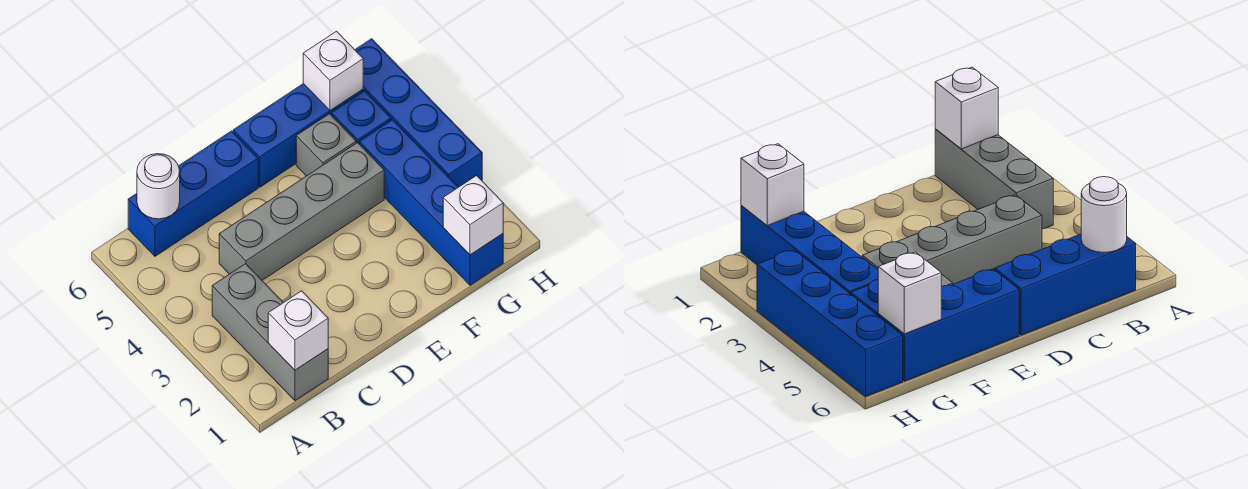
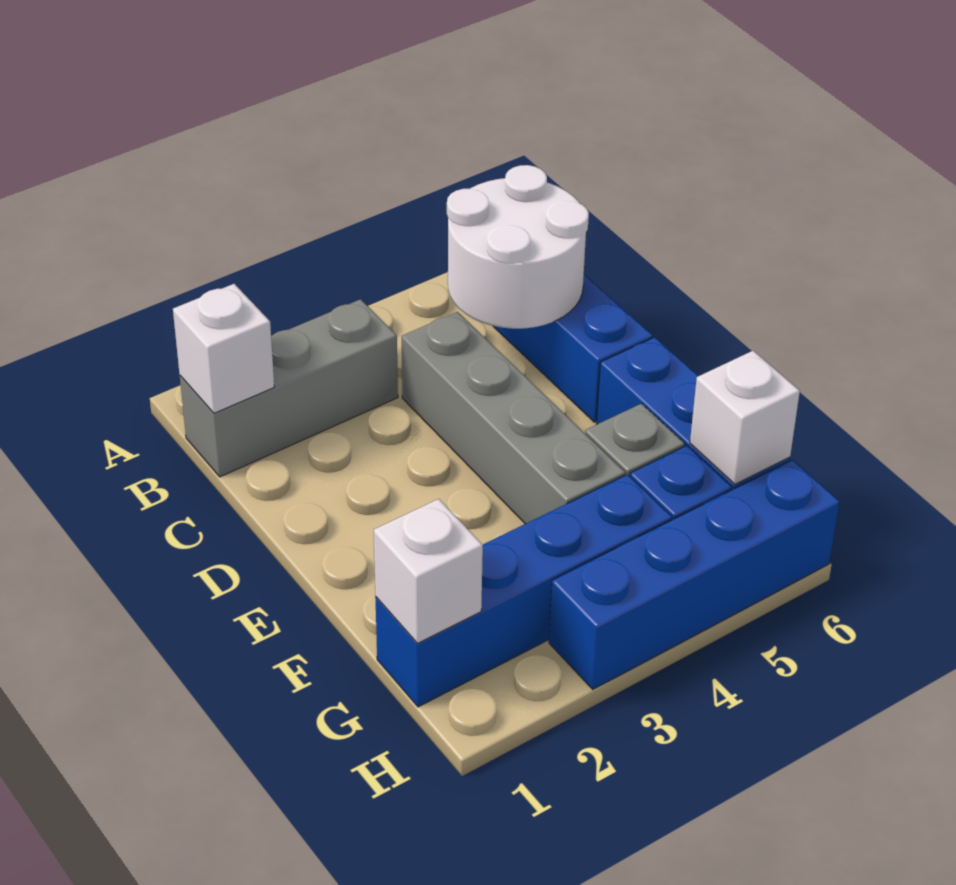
white 1x1 round brick [137,154,180,219] -> white 2x2 round brick [447,165,589,329]

